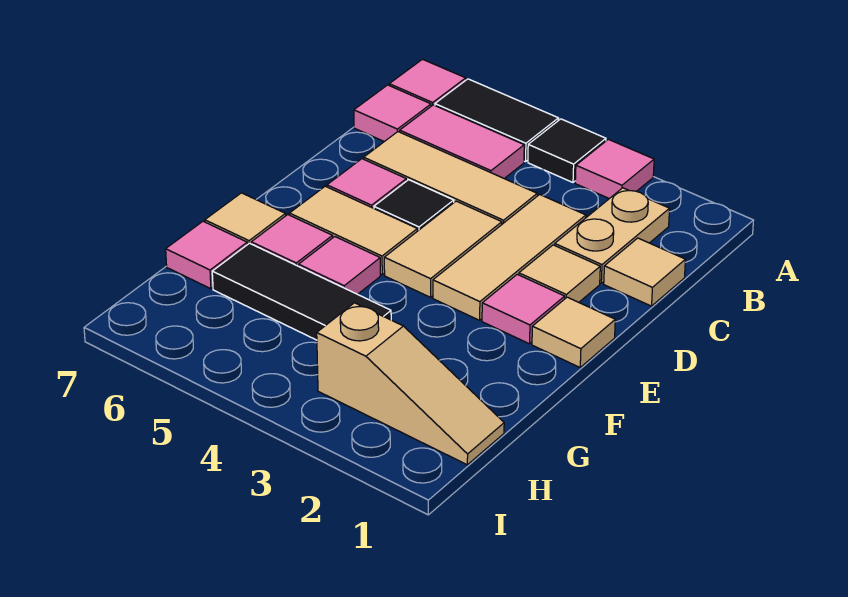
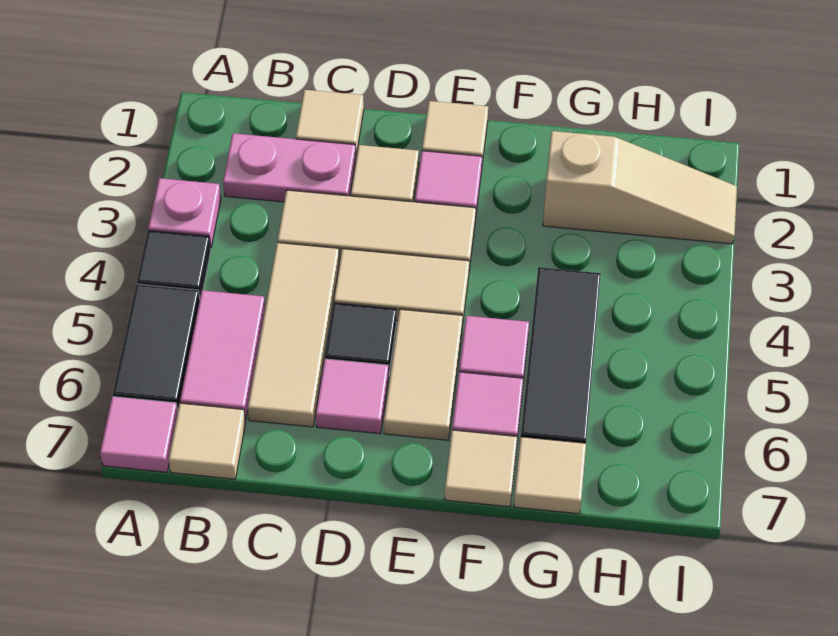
pink 1x1 tile [575,139,654,199] -> pink 1x1 plate [148,178,221,248]
tan 1x2 plate [555,188,670,283] -> pink 1x2 plate [223,133,356,202]
pink 1x1 tile [354,85,431,142] -> tan 1x1 tile [169,403,245,479]
pink 1x1 tile [166,221,247,289] -> tan 1x1 tile [514,437,586,514]
tan 1x3 slope [317,303,504,465] -> tan 1x3 slope turned to [543,131,737,244]

